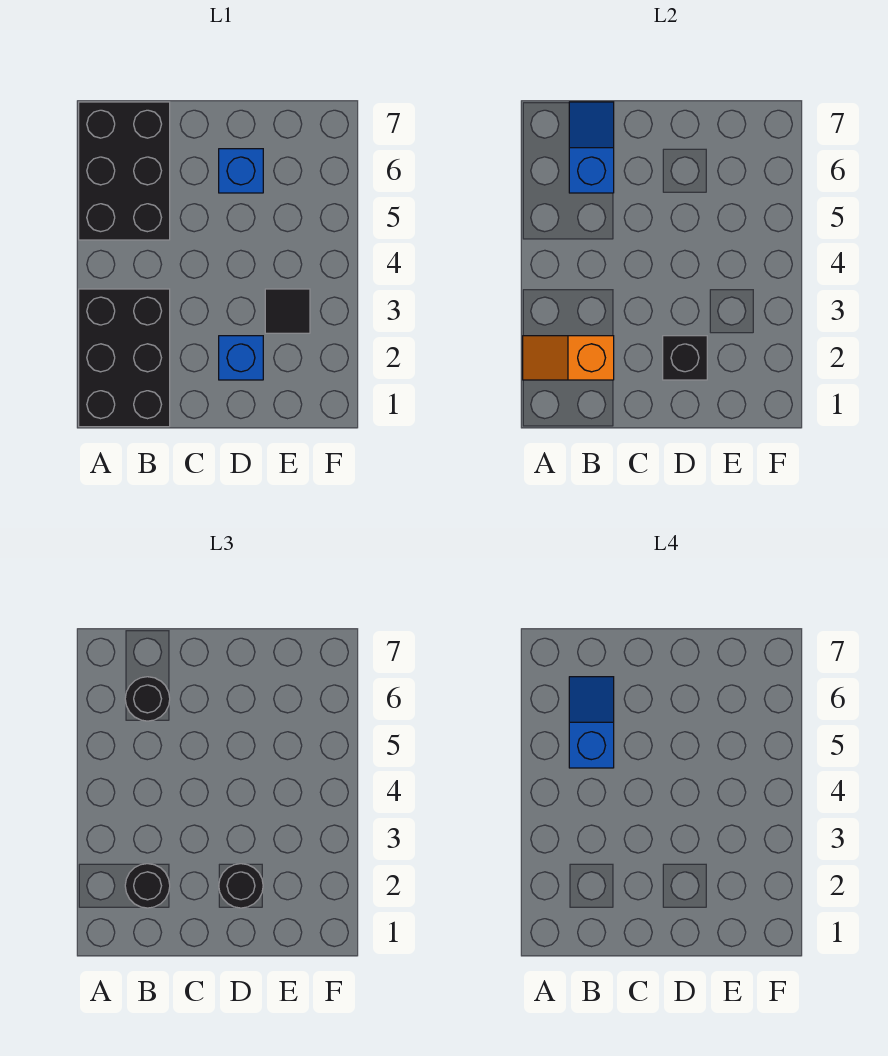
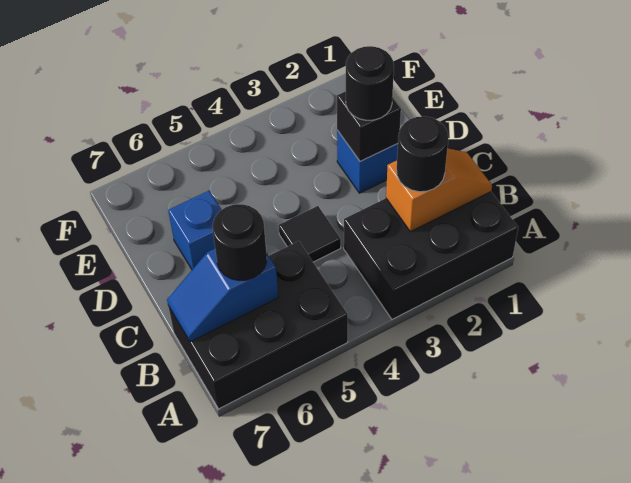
orange 1x2 slope [523,336,614,380] -> orange 1x2 slope turned to [386,148,492,232]
blue 1x2 slope [569,677,614,768] -> none
black 1x1 tile [265,289,310,333] -> black 1x1 tile moved to [279,206,341,262]

